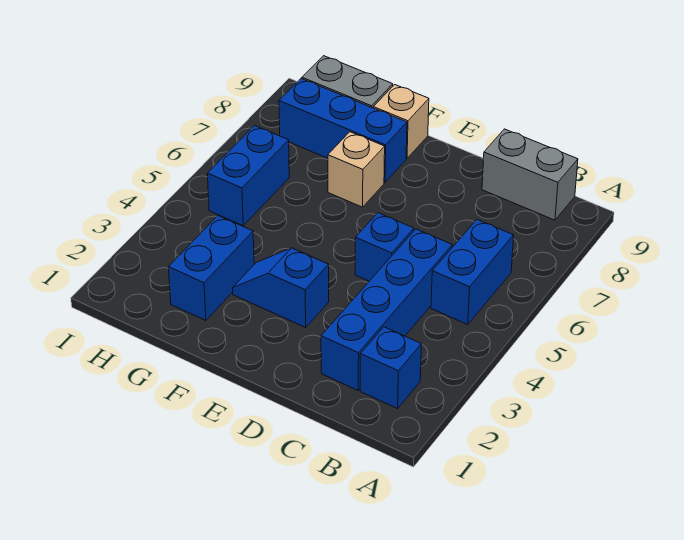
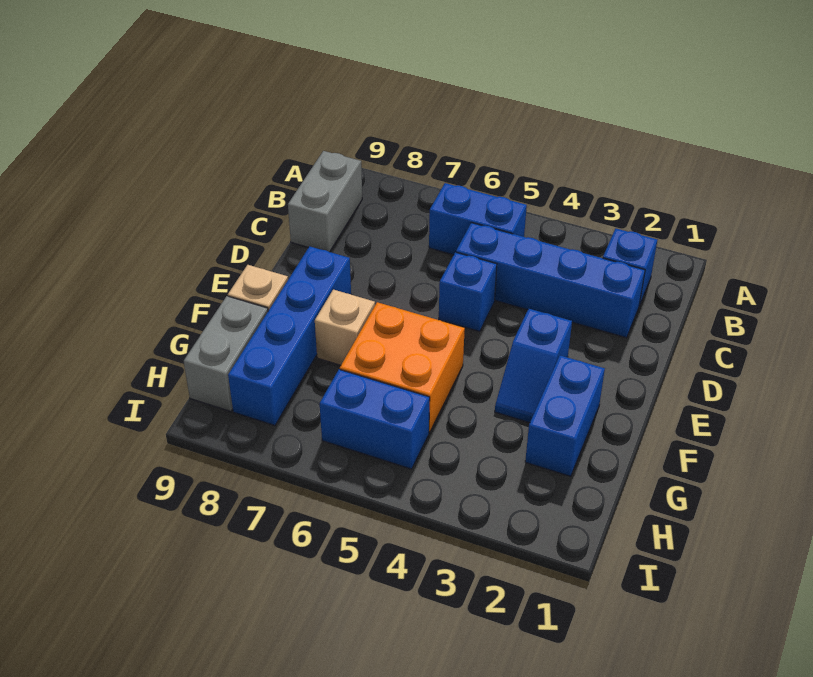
none -> orange 2x2 brick [340,302,465,433]
blue 1x3 brick [279,79,407,183] -> blue 1x4 brick [228,246,351,426]
blue 1x2 brick [168,216,254,321] -> blue 1x2 brick turned to [525,355,605,477]

